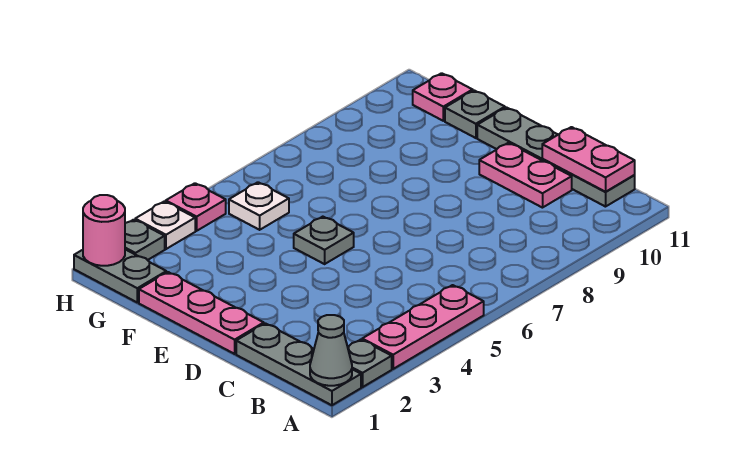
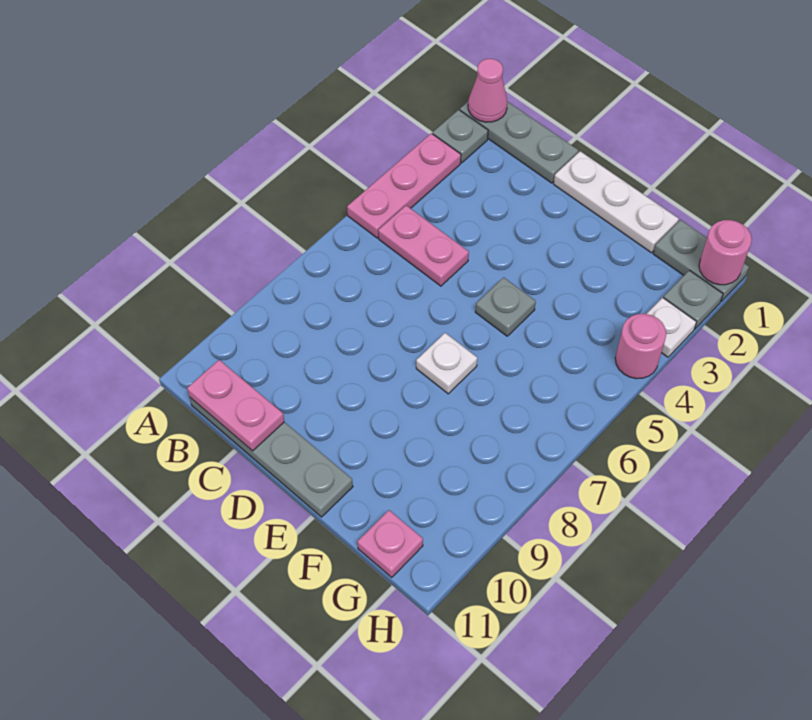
grey 1x1 cone [310,315,352,386] -> pink 1x1 cone [468,59,507,122]
pink 1x2 plate [479,143,572,208] -> pink 1x2 plate moved to [378,205,469,286]
pink 1x3 plate [139,272,264,354] -> white 1x3 plate [554,151,679,253]
grey 1x1 plate [445,90,505,138] -> none
white 1x1 plate [229,182,289,230] -> white 1x1 plate moved to [416,333,477,394]
pink 1x1 plate [166,183,226,231] -> pink 1x1 round brick [615,314,666,379]

